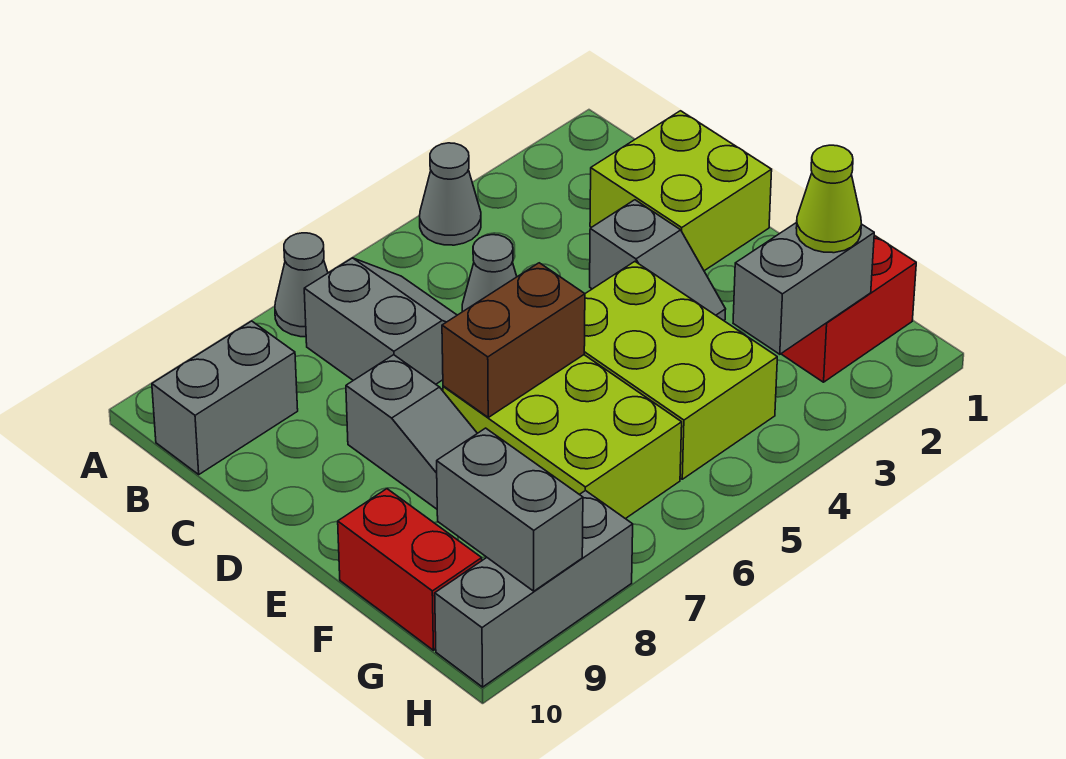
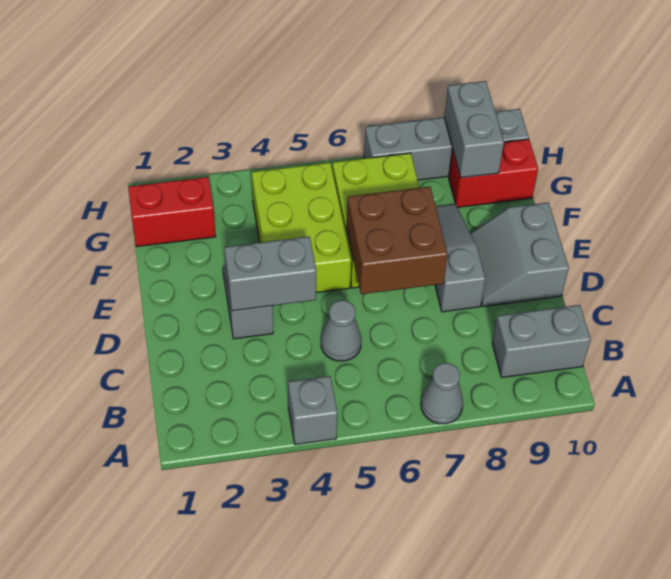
grey 1x1 cone [420,143,481,245] -> grey 1x1 brick [288,376,338,445]
grey 2x2 slope [304,258,457,384] -> grey 2x2 slope moved to [471,203,569,306]
lime 2x2 brick [590,111,772,271] -> none
brown 1x2 brick [442,263,585,417] -> brown 2x2 brick [346,187,448,294]
red 1x2 brick [338,489,482,650] -> red 1x2 brick turned to [449,139,538,207]
grey 1x2 brick [733,222,874,354] -> grey 1x2 brick moved to [224,237,317,311]
lime 1x1 cone [796,145,861,253] -> none
grey 1x3 brick [435,490,633,687] -> grey 1x4 brick [364,109,529,180]

